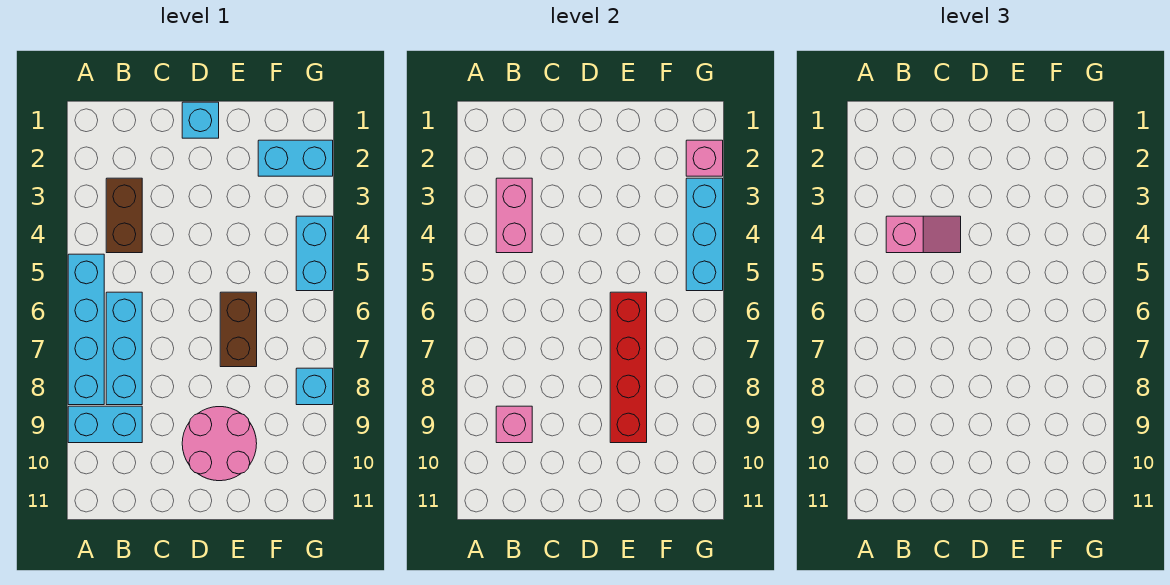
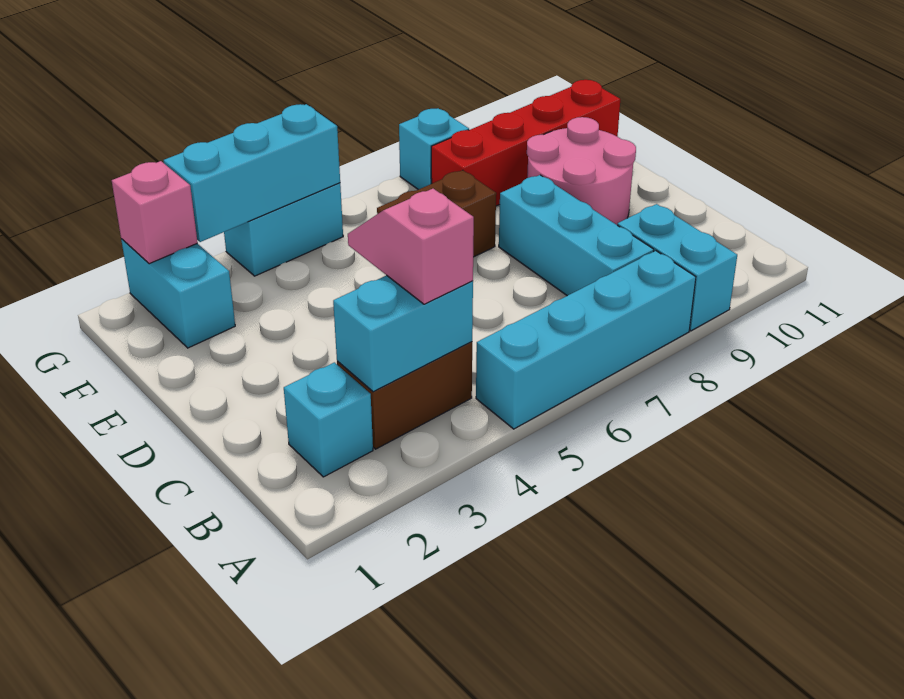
pink 1x2 brick [496,178,532,253] -> cyan 1x2 brick [333,275,473,392]
cyan 1x3 brick [106,292,142,405] -> cyan 1x3 brick turned to [499,175,654,296]
pink 1x1 brick [496,406,532,443] -> none
cyan 1x1 brick [182,102,219,138] -> cyan 1x1 brick moved to [284,362,373,477]
red 1x4 brick [610,292,647,443] -> red 1x4 brick moved to [431,80,620,206]

